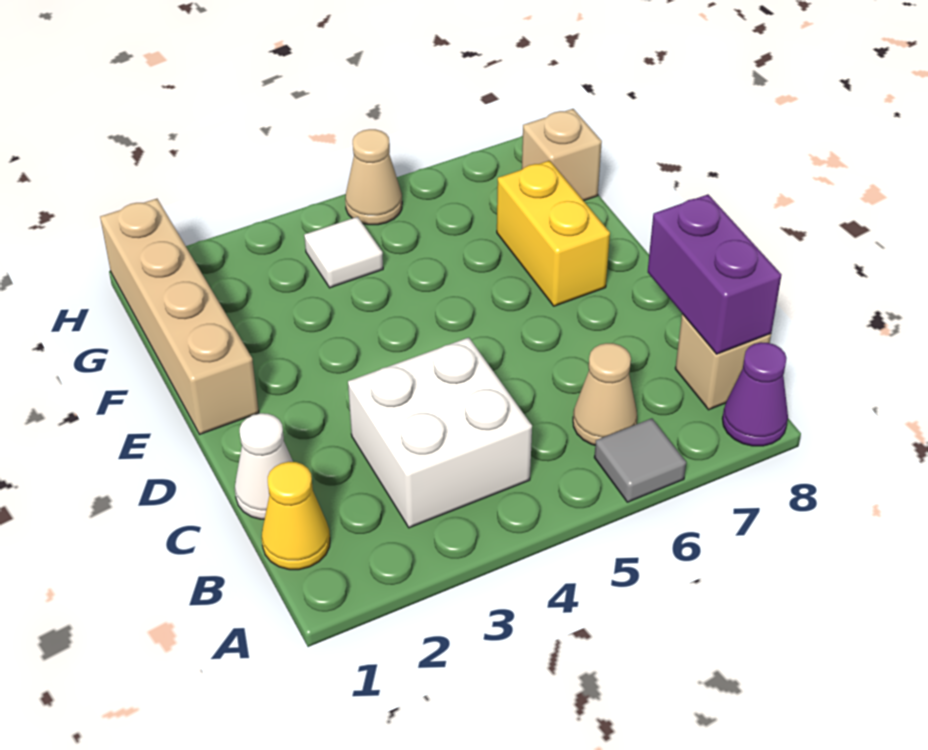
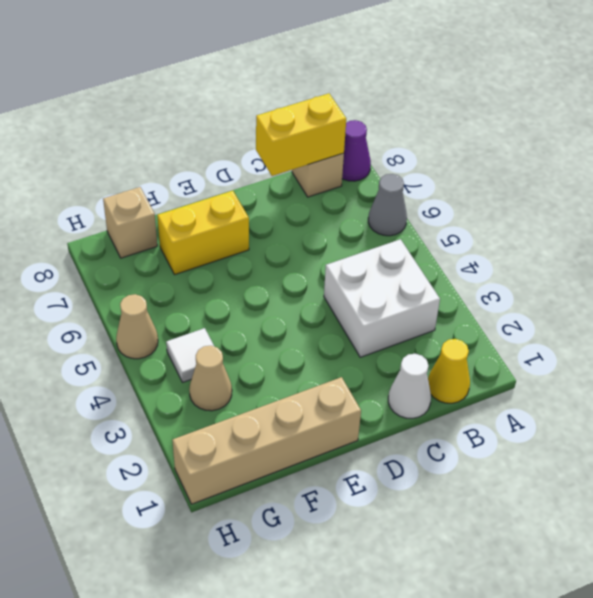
grey 1x1 tile [594,418,686,502] -> grey 1x1 cone [368,174,407,236]
tan 1x1 cone [573,343,637,445] -> tan 1x1 cone moved to [189,346,232,411]
purple 1x2 brick [648,194,781,354] -> yellow 1x2 brick [256,93,346,176]

